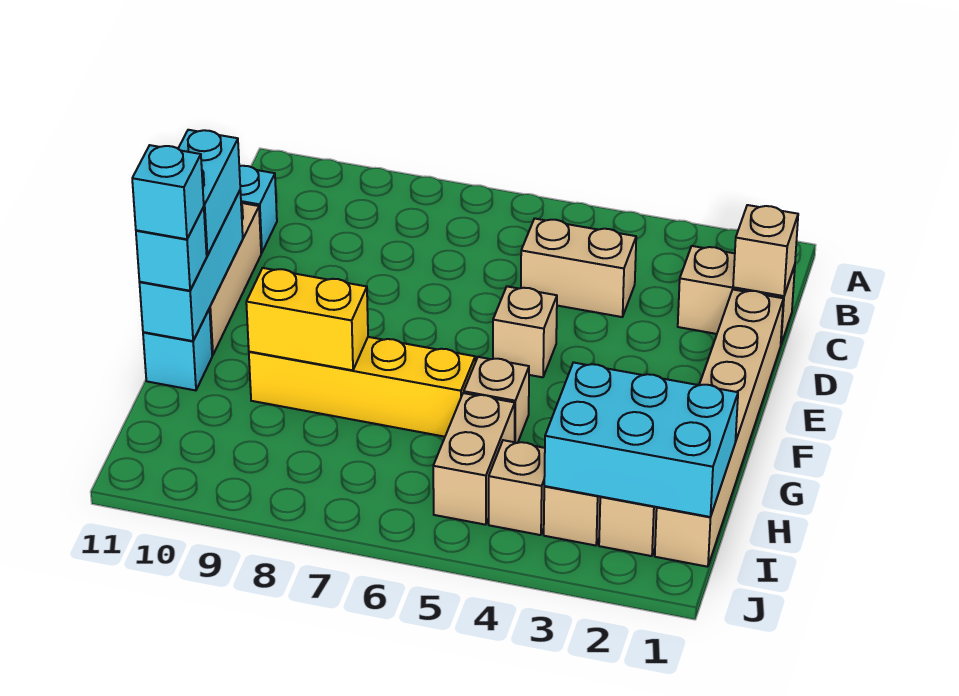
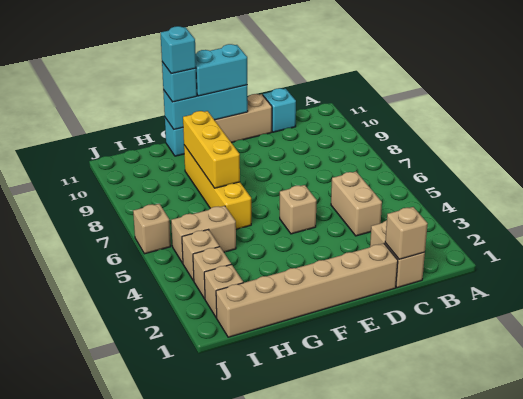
tan 1x1 brick [464,357,529,443] -> tan 1x1 brick moved to [133,204,171,254]
yellow 1x2 brick [246,268,368,370] -> yellow 1x3 brick [183,111,240,188]
cyan 2x3 brick [544,362,738,517] -> none

